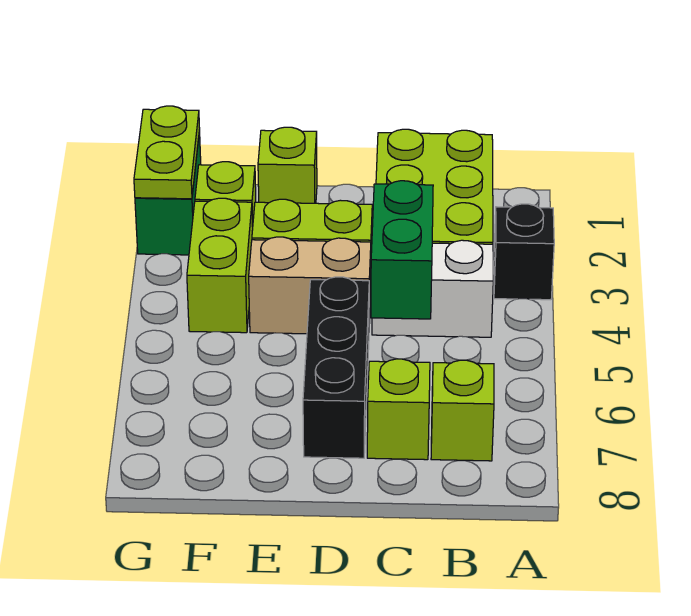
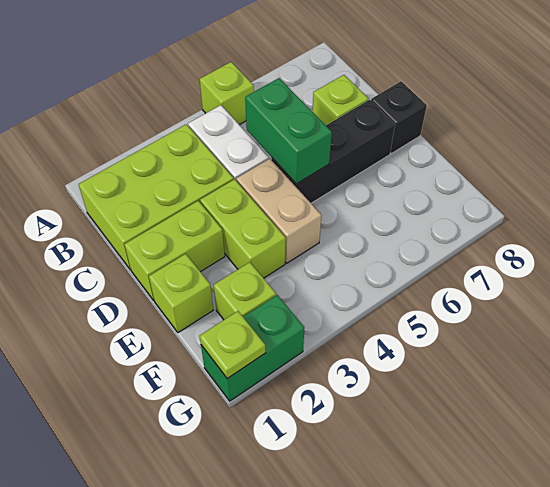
black 1x1 brick [494,204,554,300] -> black 1x1 brick moved to [371,81,427,154]
lime 1x1 brick [431,360,494,461] -> lime 1x1 brick moved to [200,62,254,125]
green 1x2 brick [371,181,433,319] -> green 1x2 brick turned to [245,78,332,184]
lime 1x2 brick [187,198,253,333] -> lime 1x2 brick moved to [124,201,225,300]
lime 1x2 plate [134,106,200,199] -> lime 1x1 plate [200,311,266,378]

